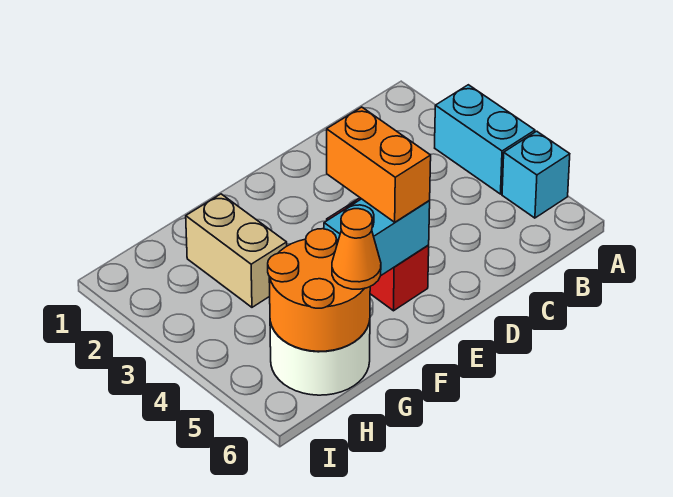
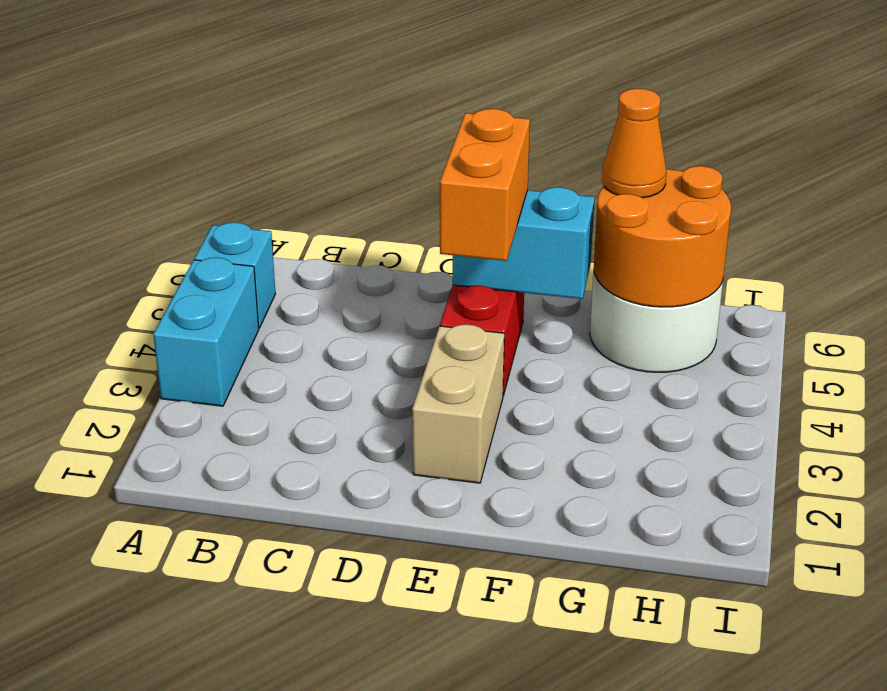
tan 1x2 brick [186,194,287,307] -> tan 1x2 brick moved to [412,324,504,483]

